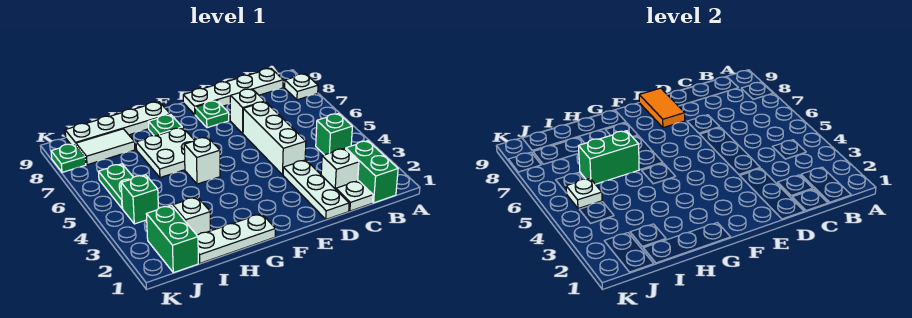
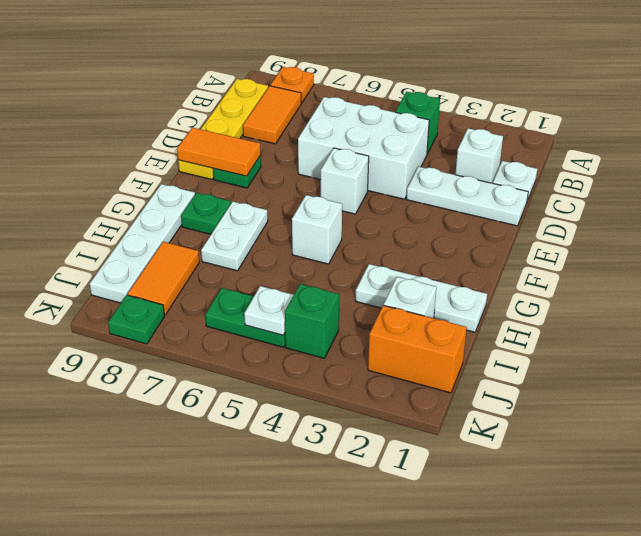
white 1x1 plate [285,74,318,100] -> orange 1x1 plate [270,67,314,103]
green 1x2 brick [346,141,398,203] -> none
none -> orange 1x2 tile [243,86,301,144]
white 1x4 plate [183,69,283,114] -> yellow 1x4 plate [178,79,268,179]
white 1x3 brick [243,102,306,175] -> white 2x3 brick [298,97,429,199]
white 1x1 brick [230,89,265,133] -> white 1x1 brick moved to [321,148,369,214]
white 1x3 plate [197,214,275,263] -> white 1x3 plate turned to [356,264,487,332]
white 2x2 plate [136,128,195,178] -> white 1x2 plate [201,202,268,271]
green 1x2 brick [579,131,639,184] -> none
white 1x2 tile [76,129,135,165] -> orange 1x2 tile [128,242,199,315]
green 1x2 brick [146,205,198,273] -> orange 1x2 brick [368,305,467,393]

